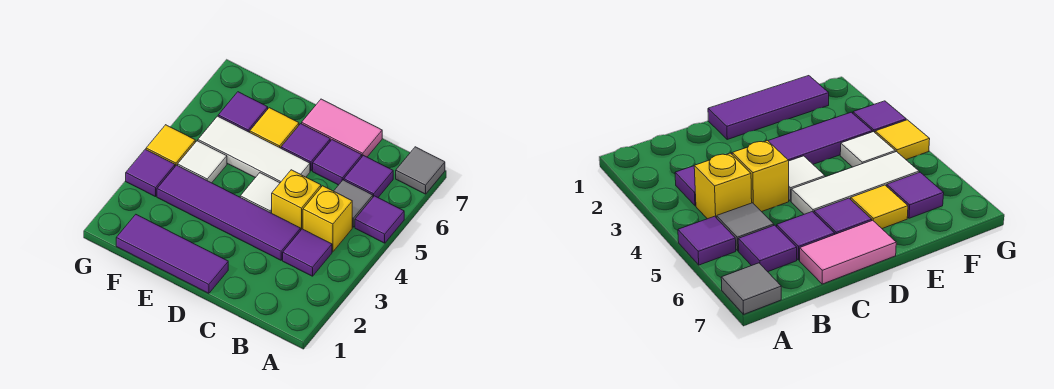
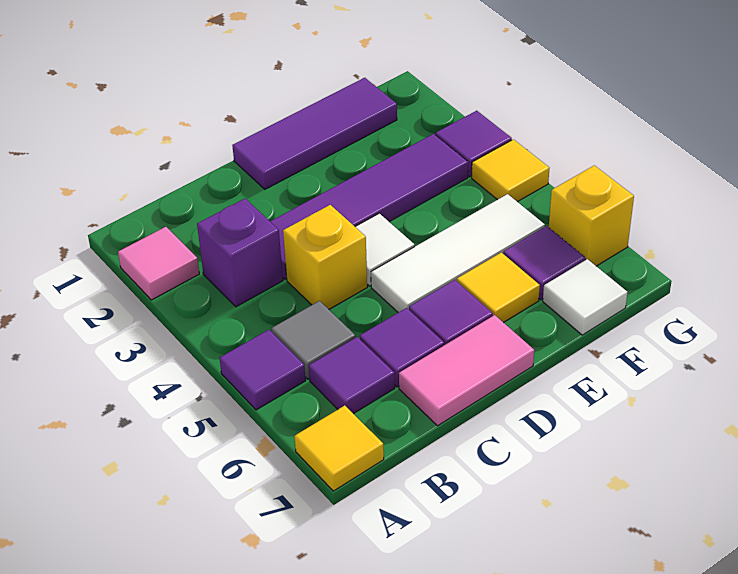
none -> pink 1x1 tile [118,227,199,300]
grey 1x1 tile [396,147,445,194] -> yellow 1x1 tile [294,406,384,491]
purple 1x1 tile [283,229,332,276] -> purple 1x1 brick [197,199,283,307]
yellow 1x1 brick [303,186,352,252] -> yellow 1x1 brick moved to [549,165,634,266]
white 1x1 tile [178,141,227,183] -> white 1x1 tile moved to [543,259,627,335]

